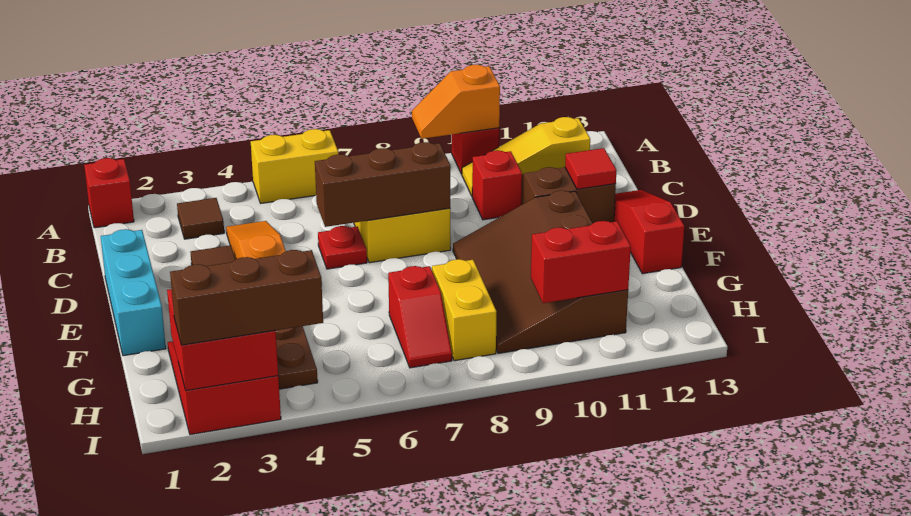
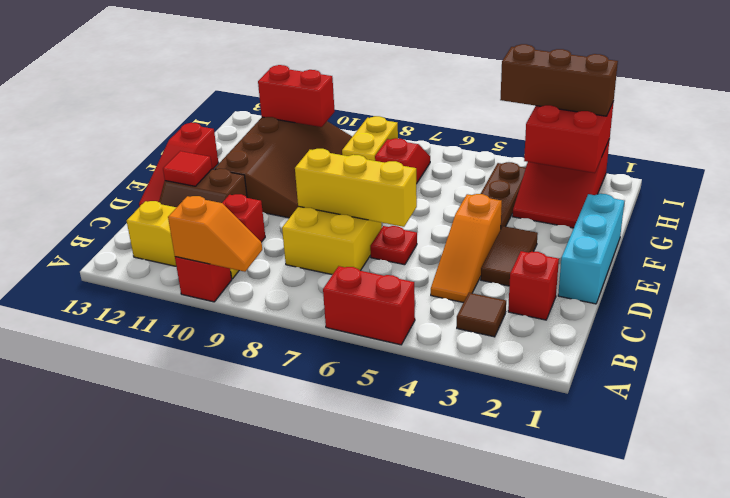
red 1x1 brick [84,158,134,228] -> red 1x1 brick moved to [508,251,559,320]
yellow 1x2 brick [251,129,338,203] -> red 1x2 brick [323,266,415,345]
brown 1x3 brick [315,142,450,227] -> yellow 1x3 brick [295,149,417,227]

